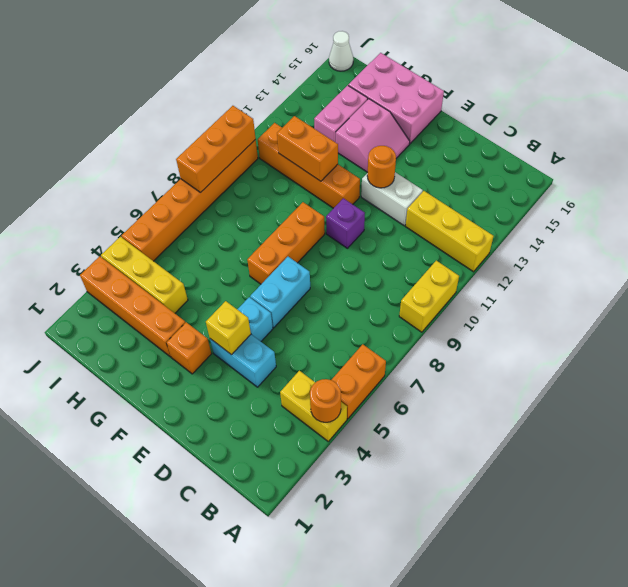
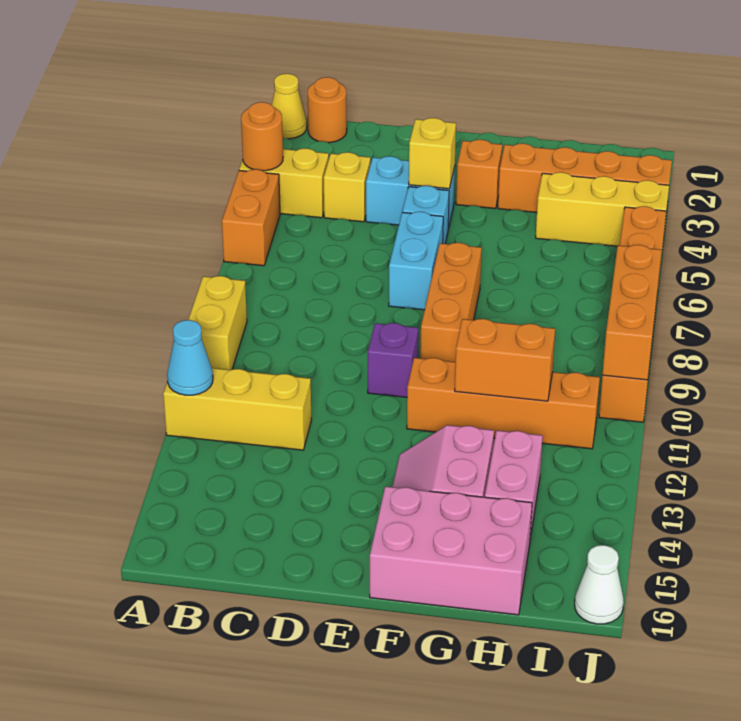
none -> yellow 1x1 cone [272,74,307,139]
none -> cyan 1x1 cone [167,320,213,395]
none -> yellow 1x1 brick [324,152,370,222]
white 1x2 brick [361,172,423,226] -> none
orange 1x1 round brick [367,146,396,188] -> orange 1x1 round brick moved to [308,77,347,143]

